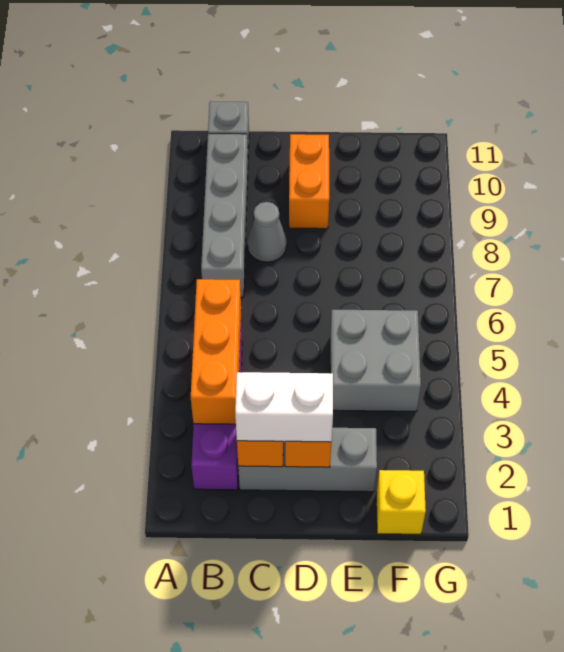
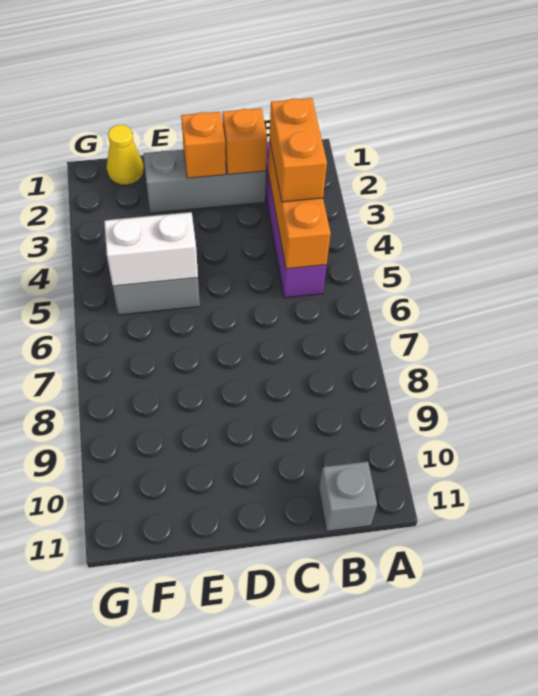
grey 1x4 brick [201,133,248,297] -> none
white 1x2 brick [235,372,333,442] -> white 1x2 brick moved to [104,213,198,286]
grey 1x1 cone [247,202,287,262] -> none
orange 1x2 brick [289,134,329,229] -> orange 1x2 brick moved to [270,98,327,202]
yellow 1x1 brick [376,470,426,534] -> yellow 1x1 cone [106,125,144,185]

